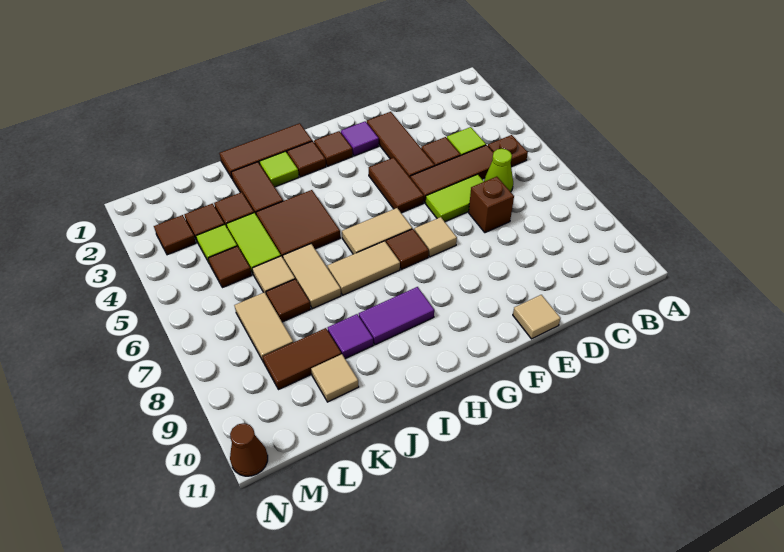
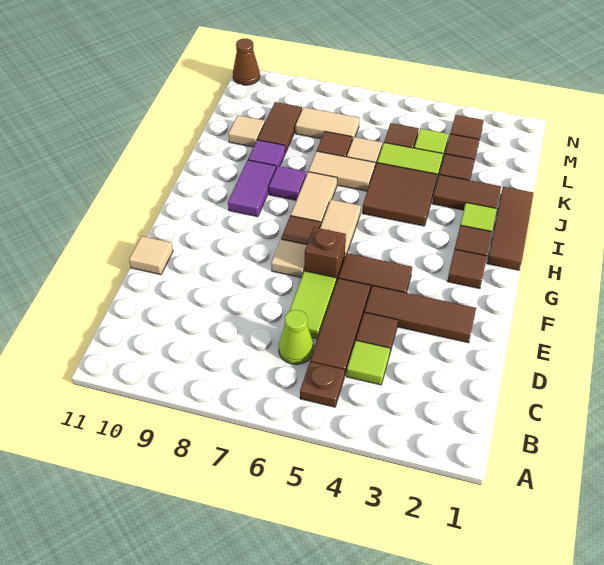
brown 1x1 brick [469,177,514,233] -> brown 1x1 brick moved to [305,227,346,283]
purple 1x1 tile [341,121,379,156] -> purple 1x1 tile moved to [269,166,306,200]

